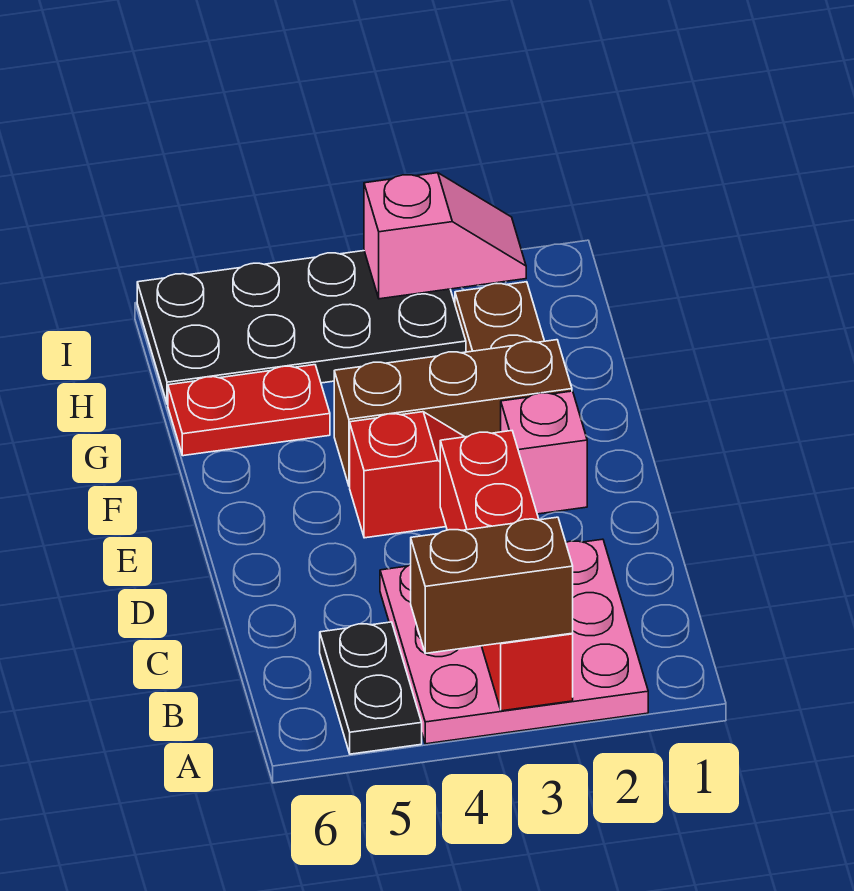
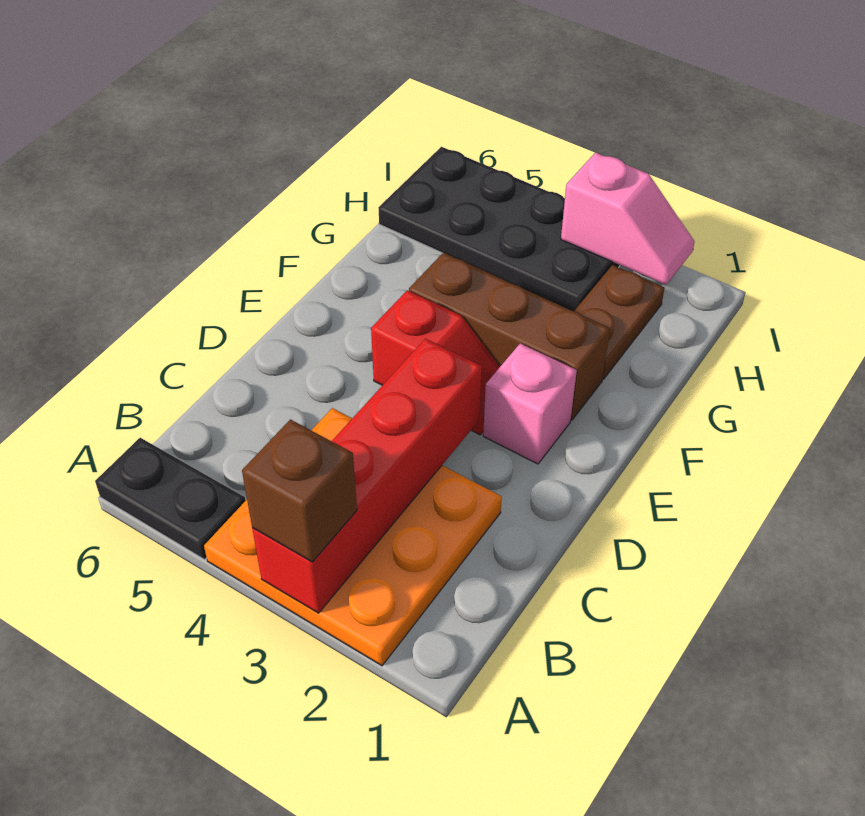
pink 3x3 plate [380,539,648,744] -> orange 3x3 plate [204,408,502,666]
brown 1x2 brick [411,517,573,654] -> brown 1x1 brick [242,419,357,562]
black 1x2 plate [320,622,422,754] -> black 1x2 plate turned to [95,438,246,560]
red 1x2 plate [168,365,330,456] -> none

